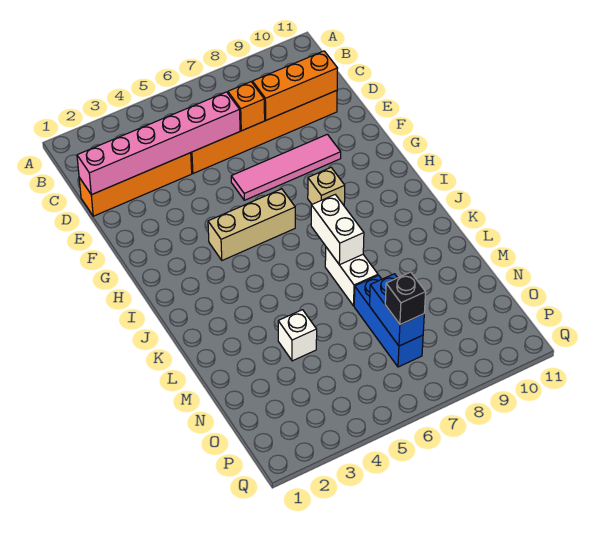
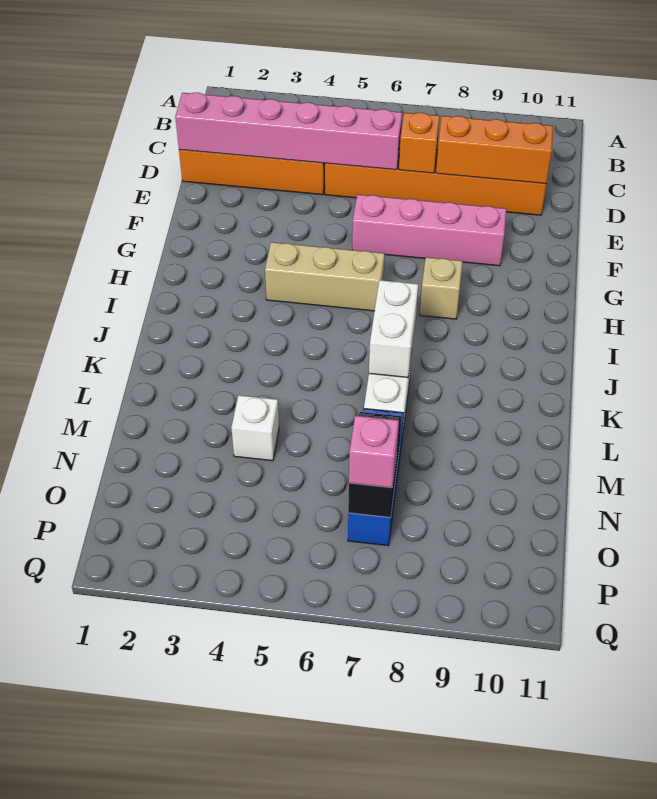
pink 1x4 tile [231,134,341,200] -> pink 1x4 brick [352,194,507,266]
blue 1x2 brick [370,274,424,346] -> black 1x2 brick [348,412,401,517]
black 1x1 brick [385,272,426,324] -> pink 1x1 brick [349,416,399,488]

